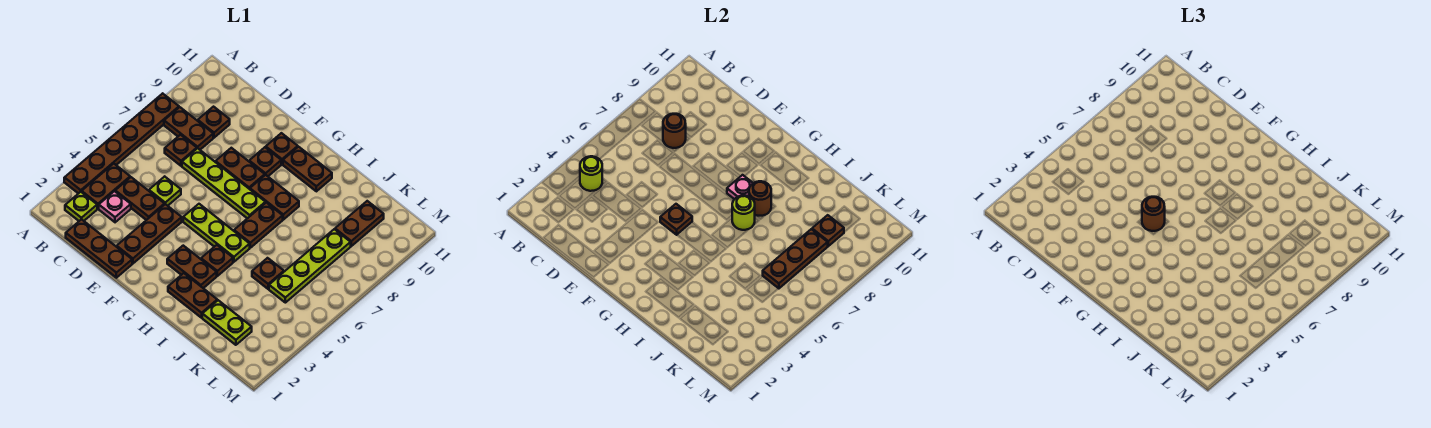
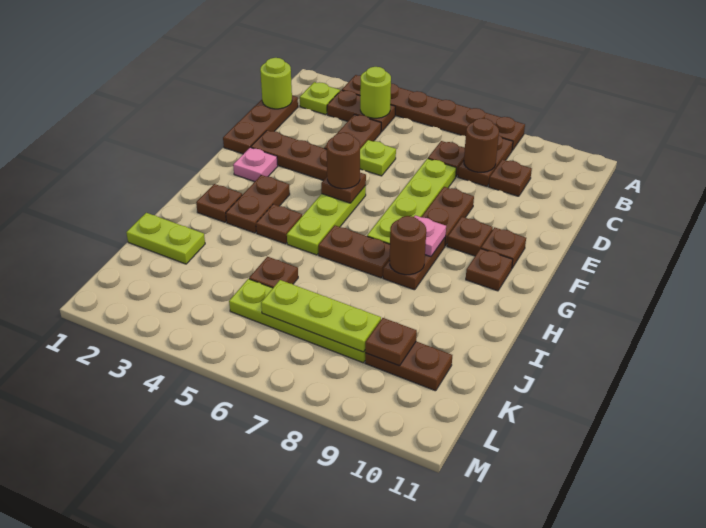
pink 1x1 plate [99,191,131,222] -> pink 1x1 plate moved to [233,148,278,182]
brown 1x2 plate [283,147,332,191] -> brown 1x1 plate [466,248,513,291]
brown 1x2 plate [168,273,217,318] -> brown 1x1 plate [196,184,242,222]
lime 1x1 round brick [732,196,755,230] -> lime 1x1 round brick moved to [260,58,292,109]
lime 1x2 plate [202,300,252,345] -> lime 1x2 plate turned to [126,213,205,264]
brown 1x3 plate [763,229,828,288] -> lime 1x3 plate [261,280,381,352]

